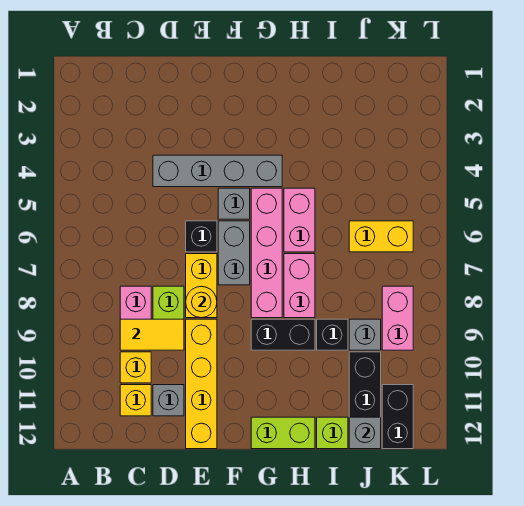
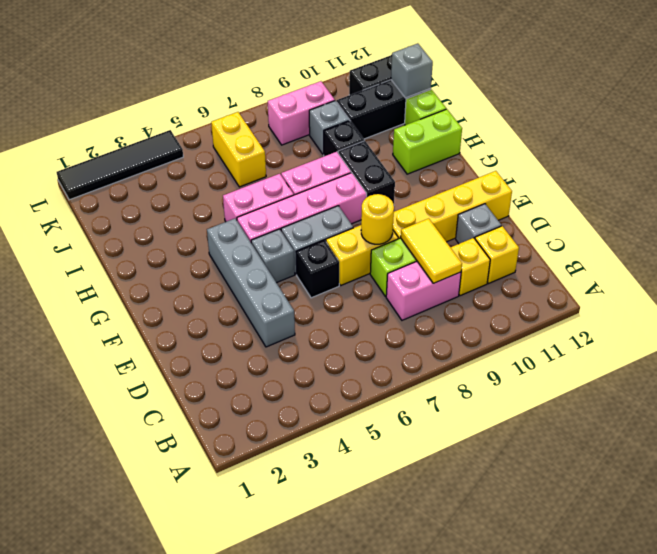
lime 1x2 brick [251,417,315,449] -> lime 1x2 brick turned to [393,109,462,174]
none -> black 1x4 tile [57,130,183,200]

